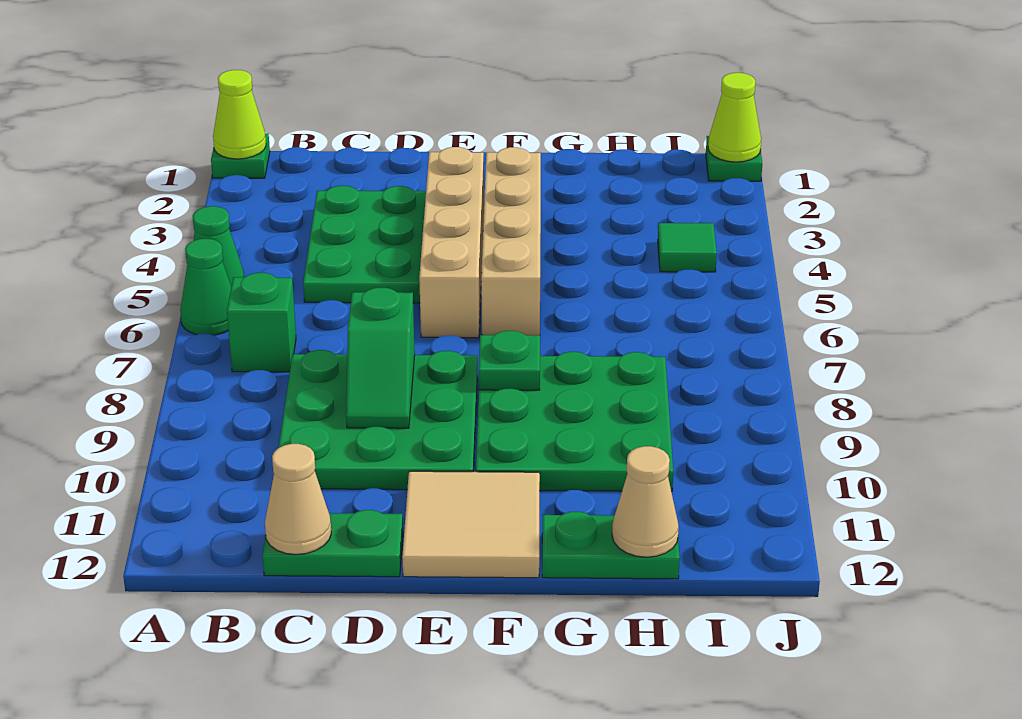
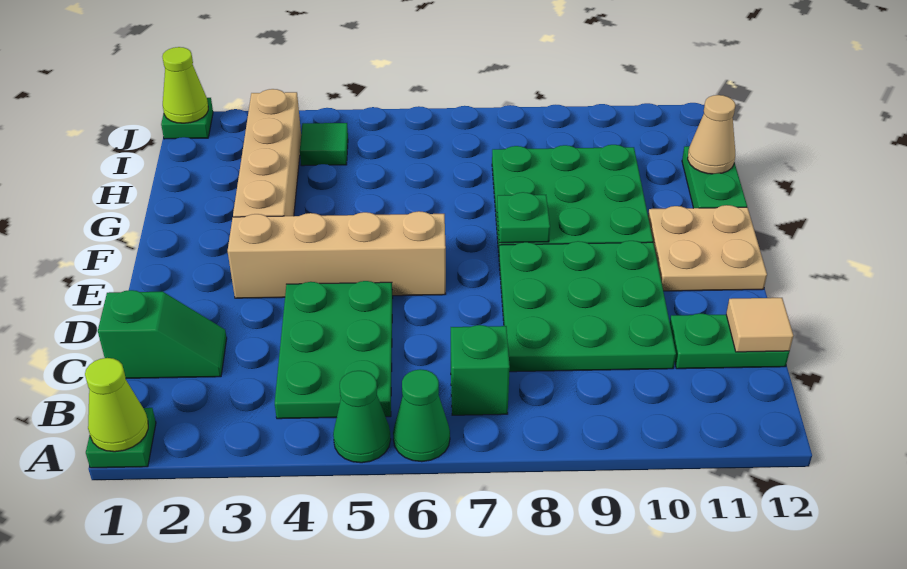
green 2x3 plate [303,186,426,303] -> green 2x3 plate turned to [275,281,393,419]
green 1x2 plate [262,510,403,577] -> green 1x2 plate turned to [670,313,789,369]
tan 1x1 cone [265,444,331,555] -> tan 1x1 tile [726,298,793,352]
green 1x2 slope [346,288,415,428] -> green 1x2 slope moved to [98,290,227,378]
tan 2x2 tile [402,471,540,578] -> tan 2x2 plate [648,205,767,291]
tan 1x4 brick [481,147,541,335] -> tan 1x4 brick turned to [233,89,301,217]

